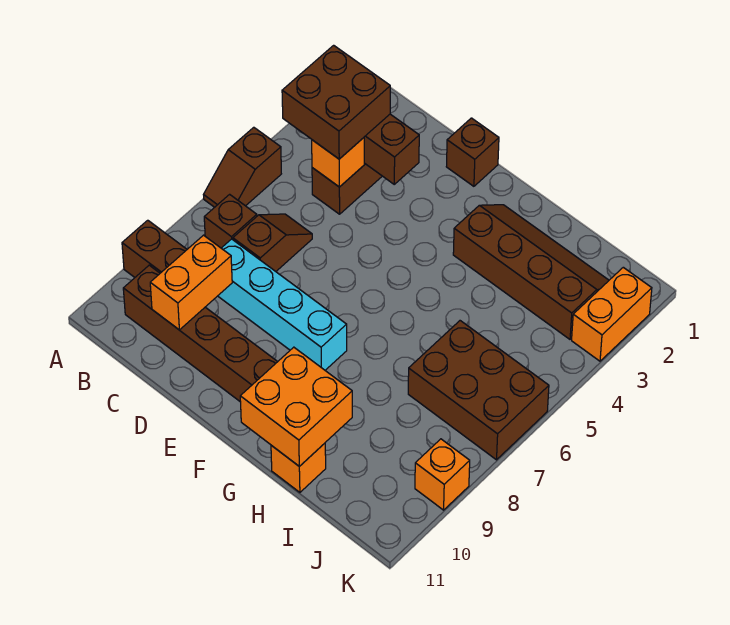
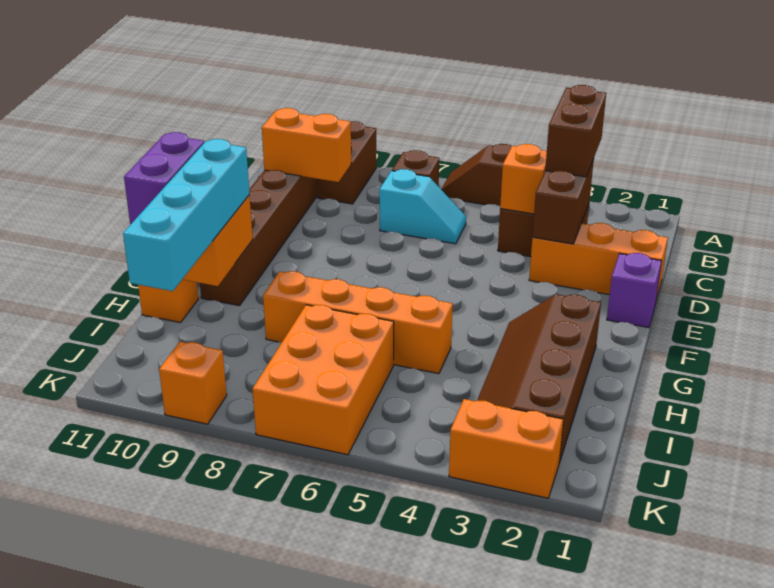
brown 2x2 brick [282,45,390,159] -> brown 1x2 brick [545,85,606,177]
brown 1x2 slope [233,214,312,271] -> cyan 1x2 slope [379,169,466,244]
cyan 1x4 brick [218,239,347,370] -> cyan 1x4 brick moved to [123,139,249,291]
none -> orange 1x3 brick [529,223,668,300]
brown 1x1 brick [446,118,499,186] -> purple 1x1 brick [607,253,662,328]
brown 2x4 slope [453,205,609,339] -> brown 2x4 slope turned to [477,294,601,463]
none -> purple 1x2 brick [124,132,204,225]
none -> orange 1x4 brick [263,271,453,374]
brown 2x3 brick [408,321,549,460] -> orange 2x3 brick [253,305,394,455]

